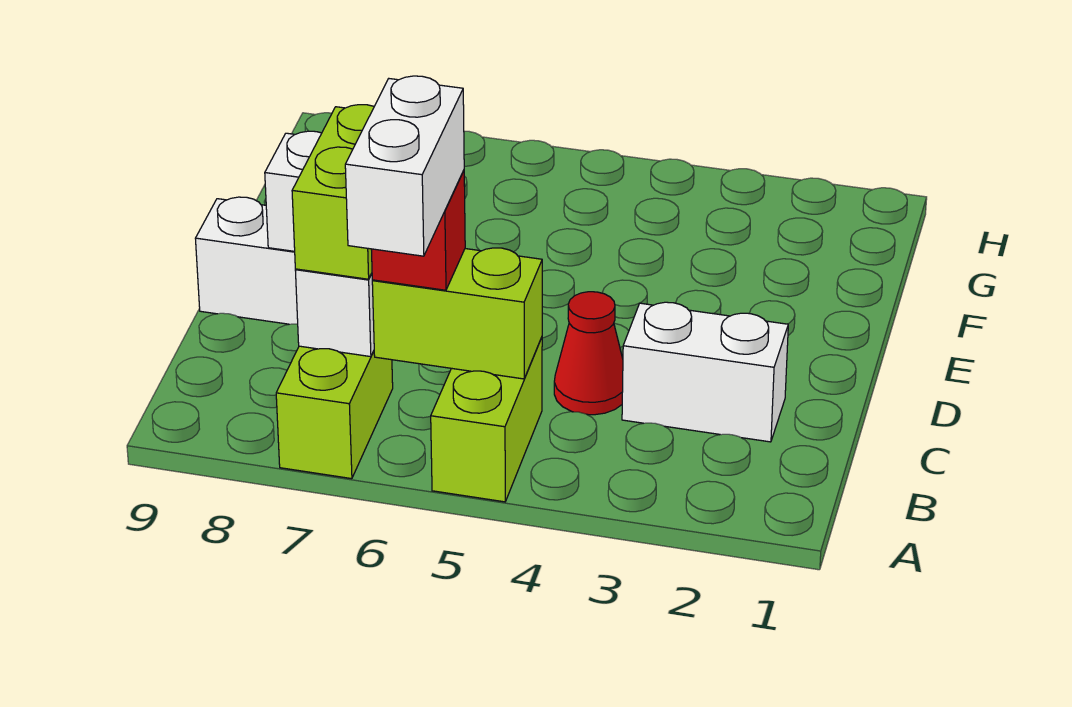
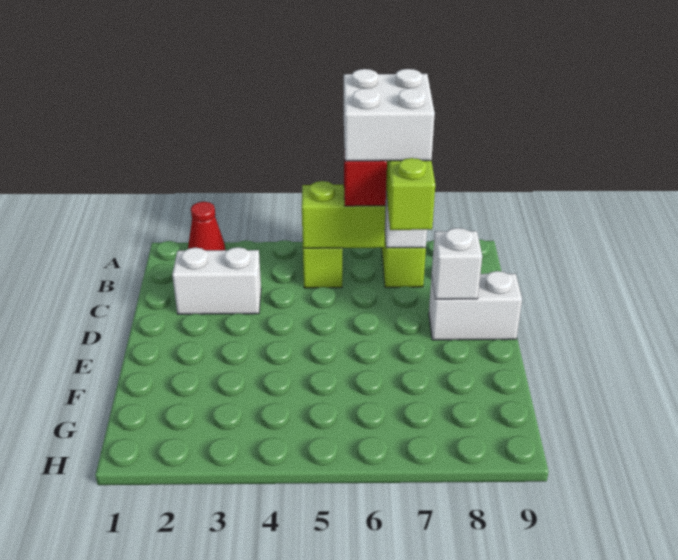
white 1x2 brick [345,76,464,256] -> white 2x2 brick [344,69,435,161]
red 1x1 cone [554,292,623,415] -> red 1x1 cone moved to [188,202,225,250]

